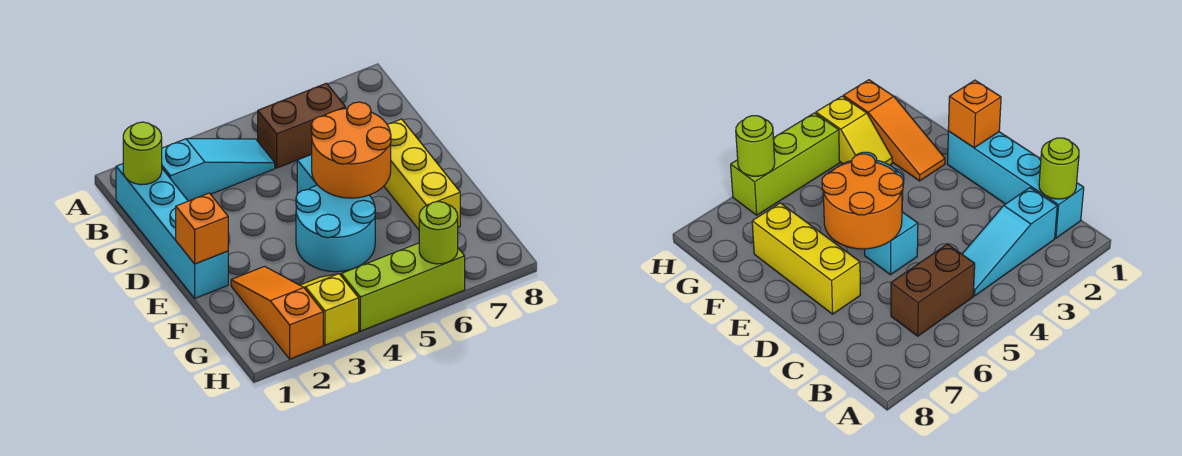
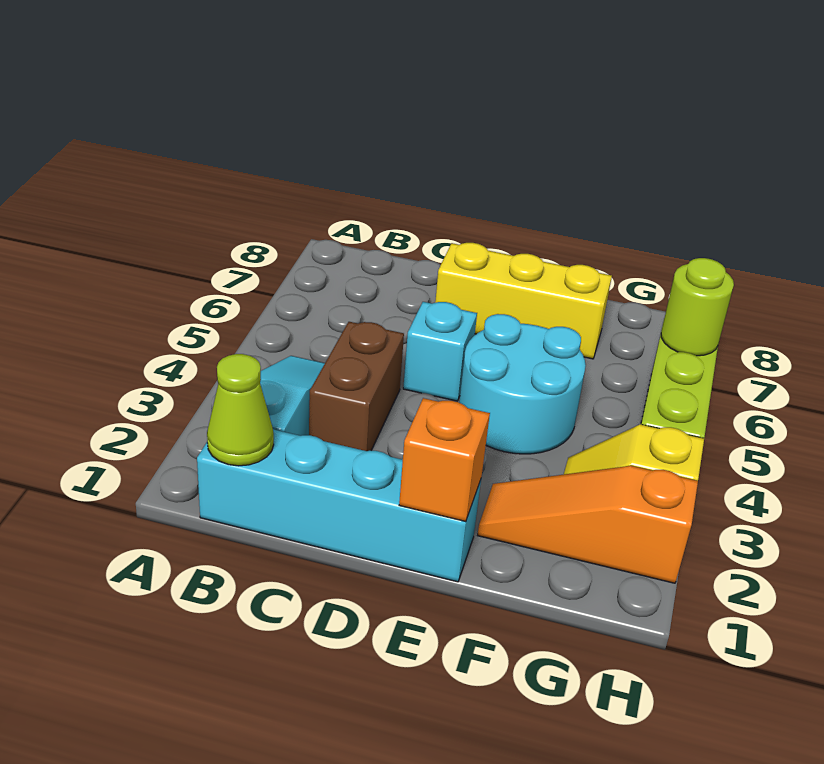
lime 1x1 round brick [123,122,162,185] -> lime 1x1 cone [207,354,274,466]
brown 1x2 brick [258,83,346,168] -> brown 1x2 brick moved to [309,322,404,451]
orange 2x2 round brick [311,102,391,198] -> none

